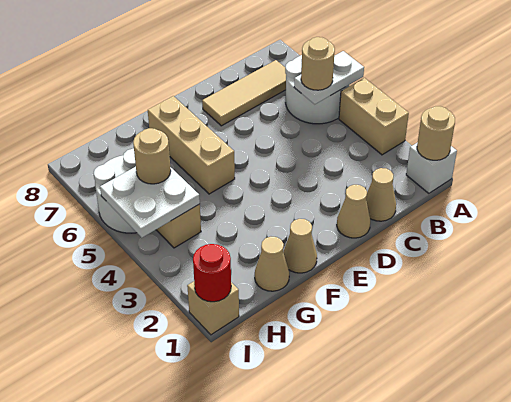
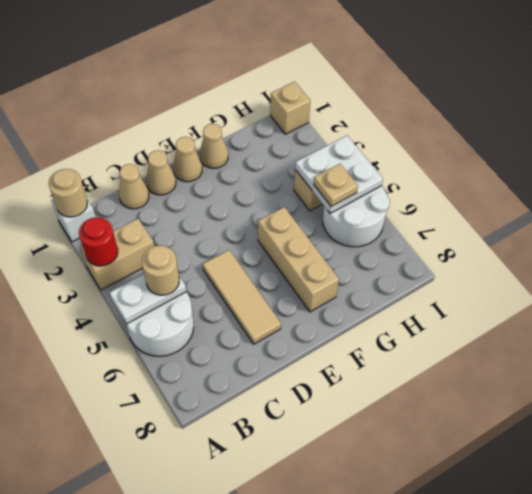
tan 1x2 brick [339,78,409,155] -> tan 1x2 brick turned to [81,219,154,290]
tan 1x3 tile [202,60,286,126] -> tan 1x3 tile turned to [203,250,281,344]
tan 1x1 cone [255,237,289,291] -> tan 1x1 cone moved to [173,137,202,182]
tan 1x1 round brick [133,128,171,184] -> tan 1x1 plate [314,164,358,206]
red 1x1 round brick [193,244,231,302] -> red 1x1 round brick moved to [79,217,118,266]

